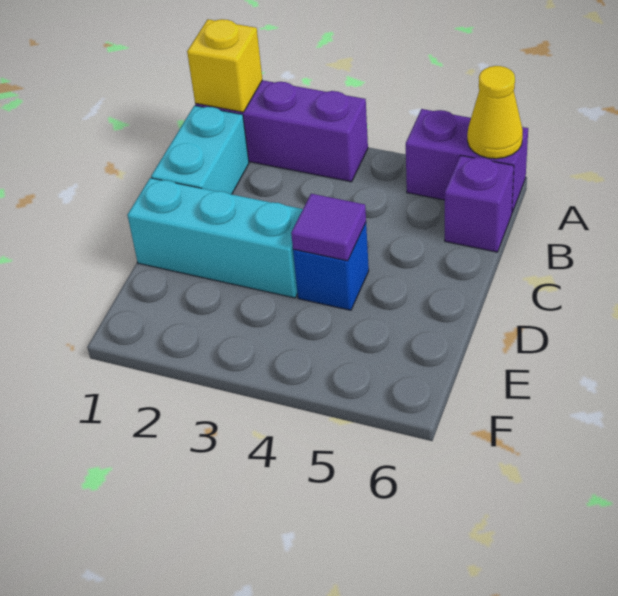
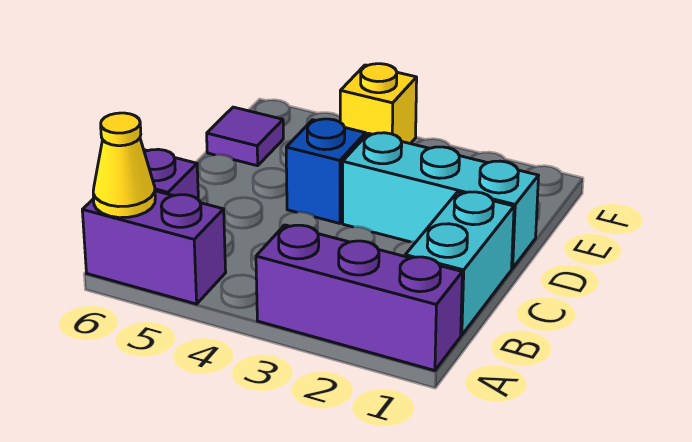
yellow 1x1 brick [187,19,262,112] -> yellow 1x1 brick moved to [340,64,417,144]
purple 1x1 tile [291,194,366,261] -> purple 1x1 tile moved to [207,107,283,166]

